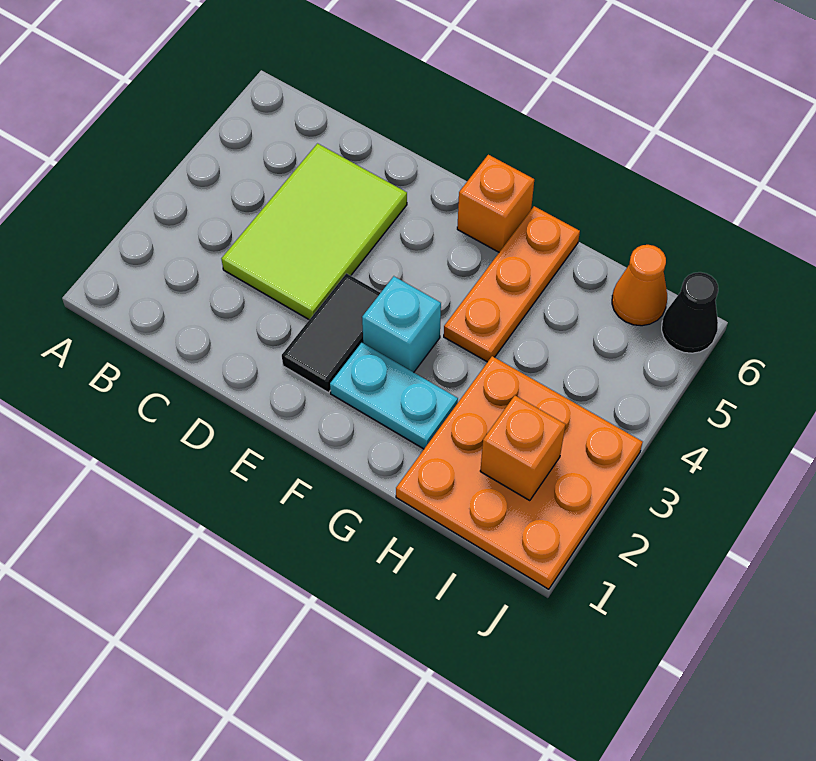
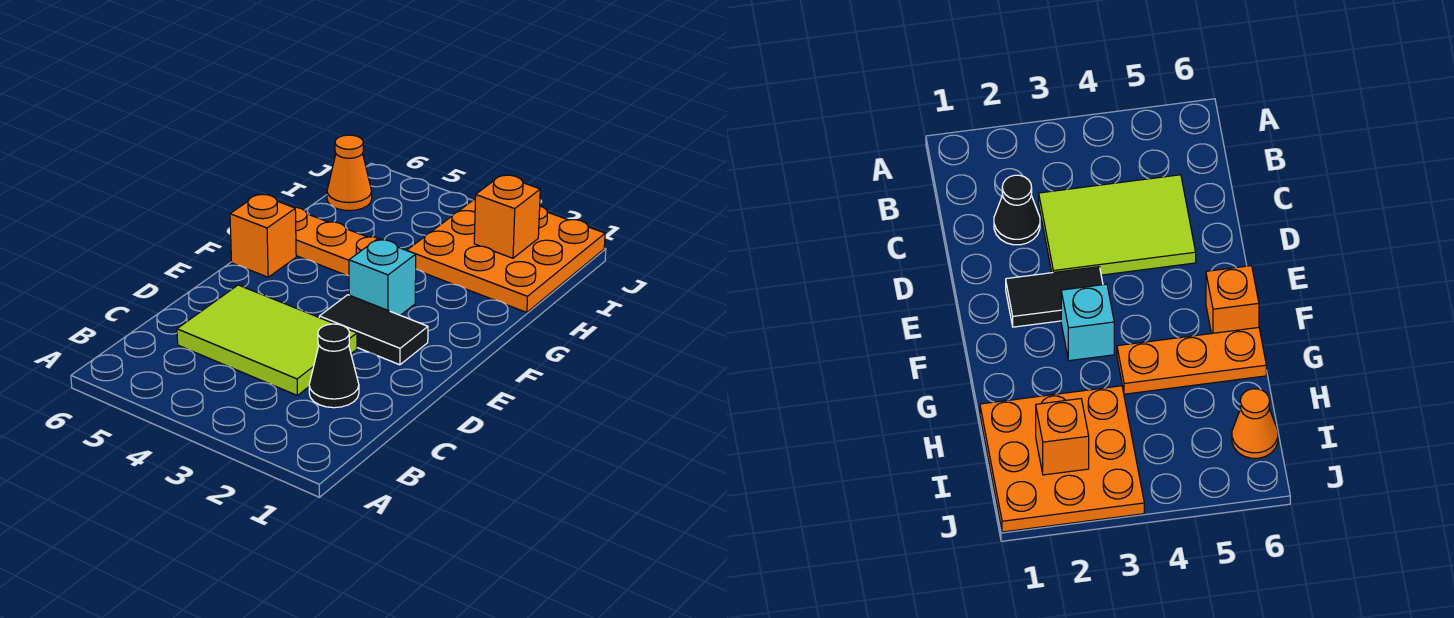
cyan 1x2 plate [330,343,458,449] -> none
black 1x1 cone [662,272,718,353] -> black 1x1 cone moved to [309,324,359,408]

